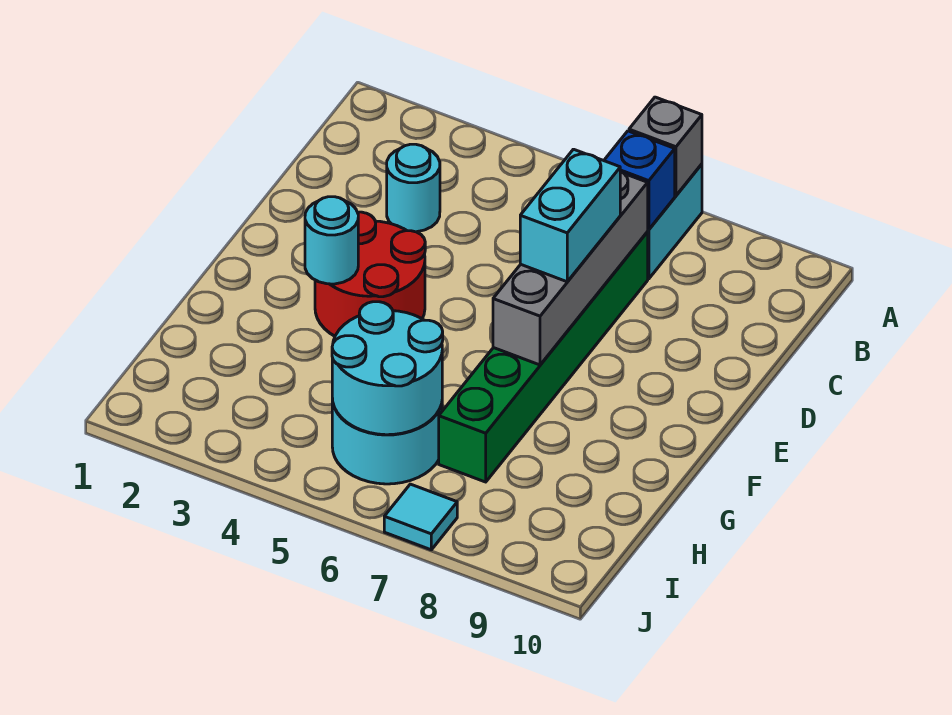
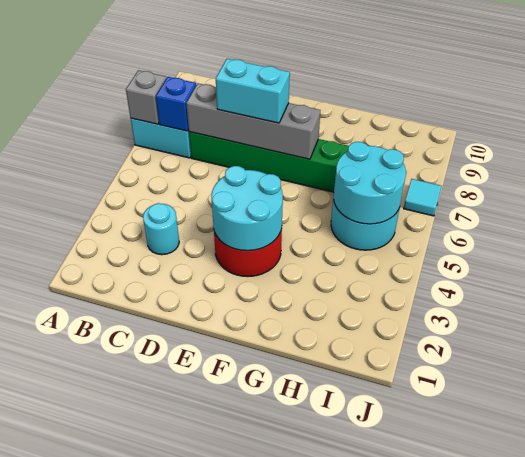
cyan 1x1 round brick [305,197,358,284] -> cyan 2x2 round brick [211,166,283,251]

